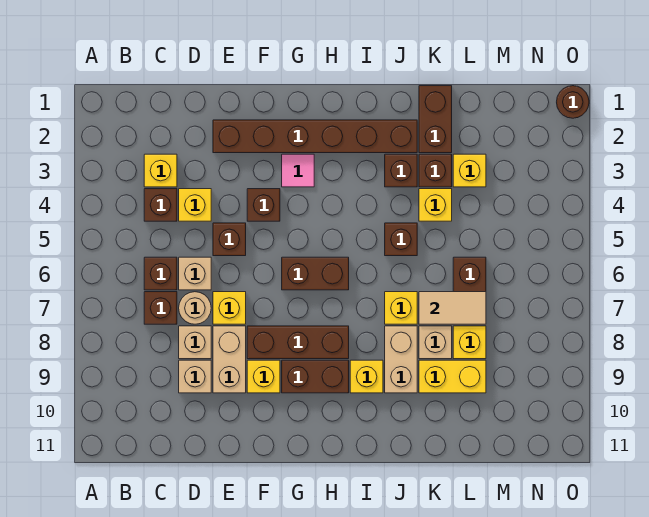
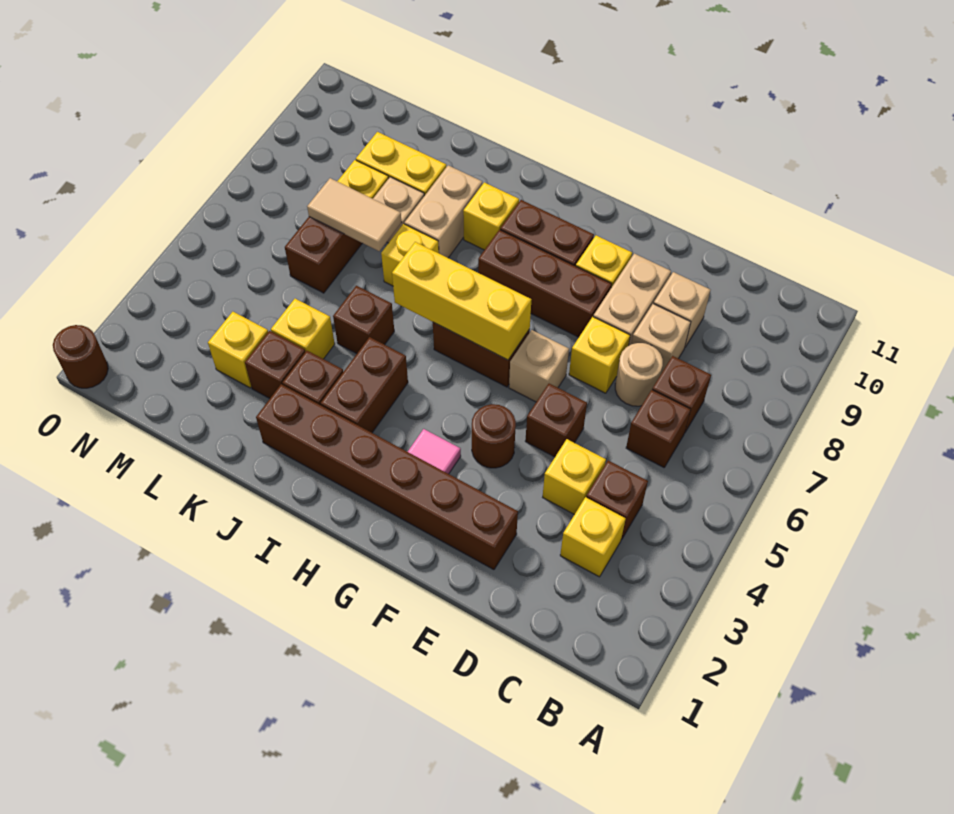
tan 1x1 brick [179,257,211,290] -> tan 1x1 brick moved to [509,330,569,402]
brown 1x1 brick [247,189,280,221] -> brown 1x1 round brick [472,404,516,468]
none -> yellow 1x3 brick [392,242,531,360]
brown 1x2 brick [419,86,452,153] -> brown 1x2 brick moved to [321,337,408,433]

